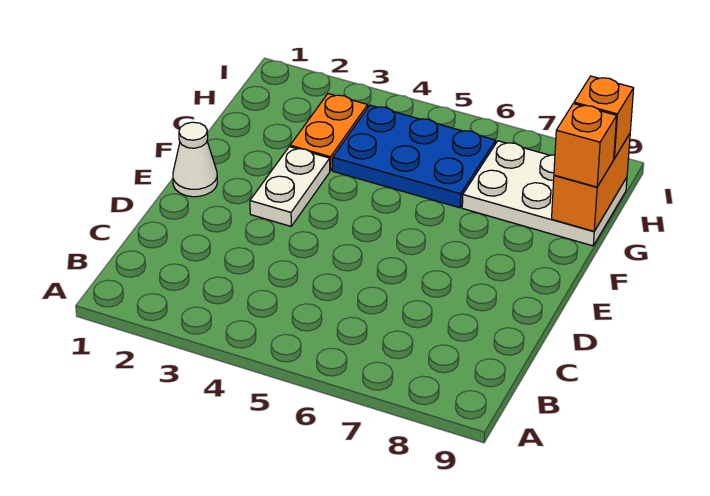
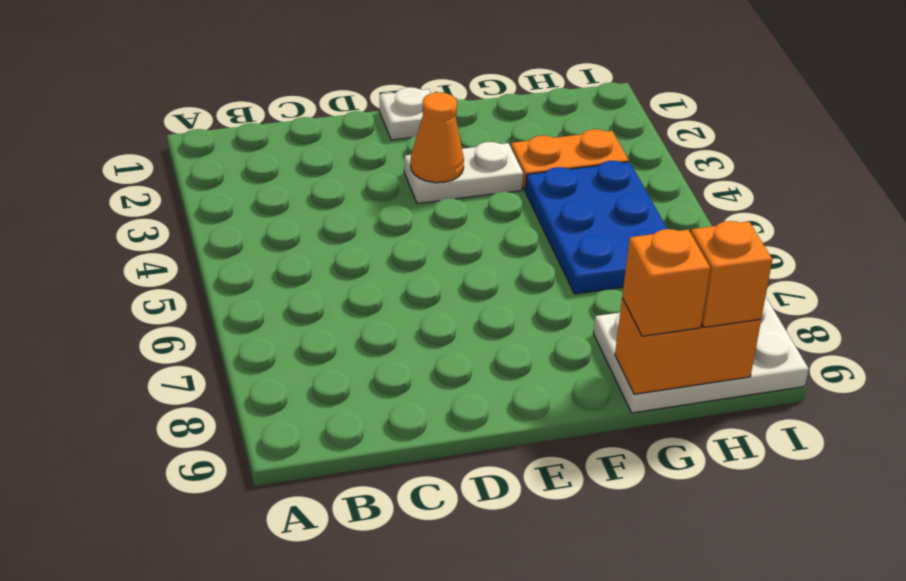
white 1x1 cone [173,122,217,197] -> white 1x1 plate [379,87,431,140]
none -> orange 1x1 cone [411,92,464,183]
white 2x3 plate [462,141,627,246] -> white 2x3 plate turned to [593,297,809,413]

